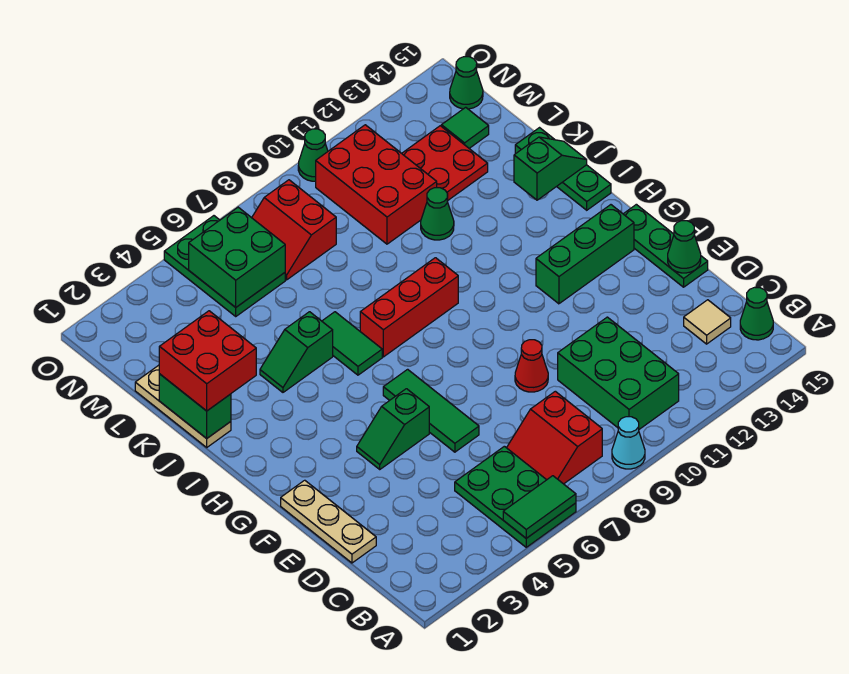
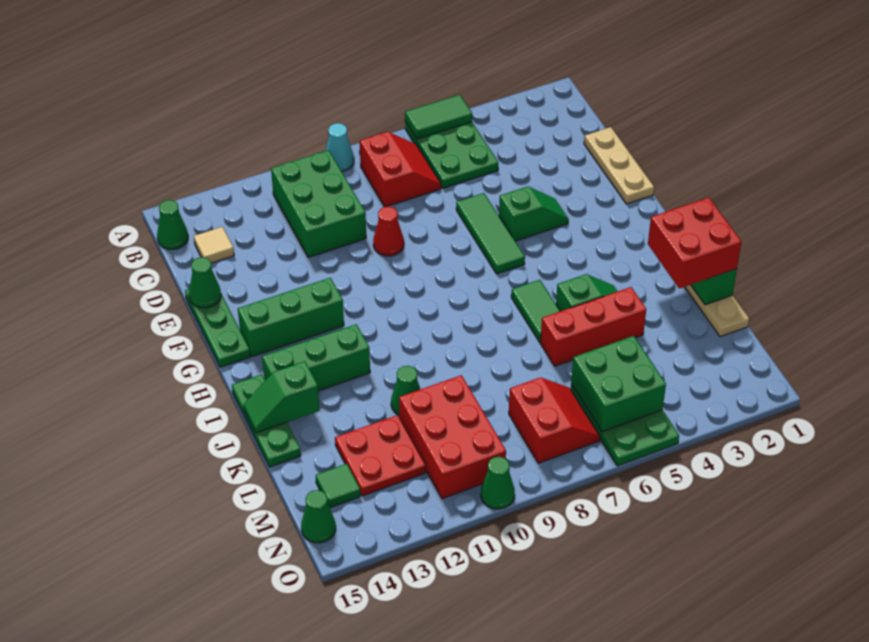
red 1x3 brick [360,258,458,357] -> red 1x3 brick moved to [540,287,646,366]
none -> green 1x3 brick [262,324,370,391]

